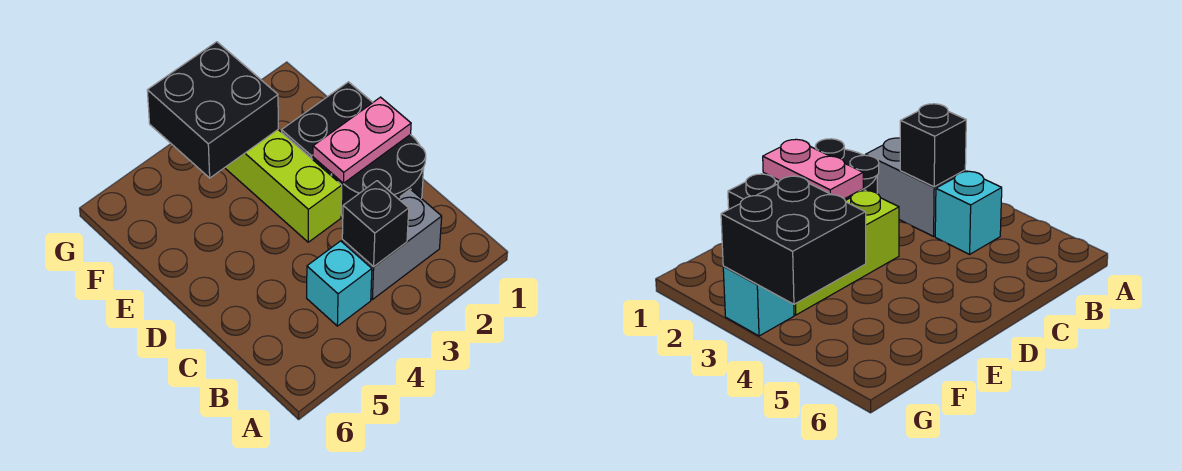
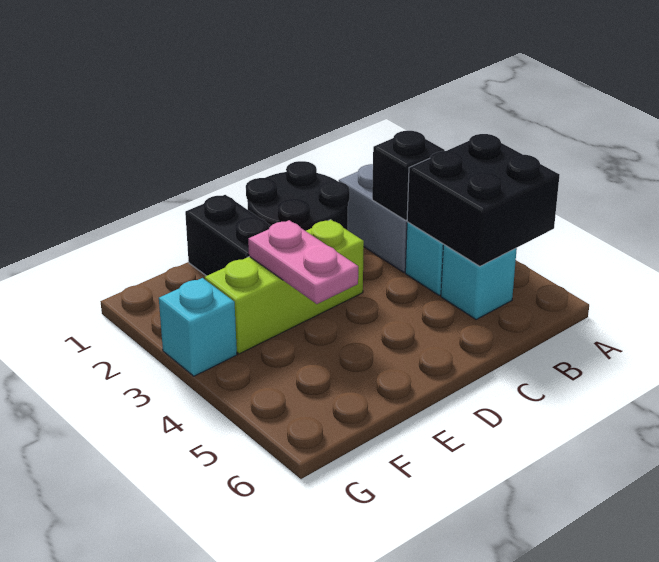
none -> cyan 1x1 brick [441,245,517,320]
pink 1x2 plate [313,97,411,184] -> pink 1x2 plate moved to [248,220,358,304]
black 2x2 brick [147,42,278,178] -> black 2x2 brick moved to [407,134,559,266]

